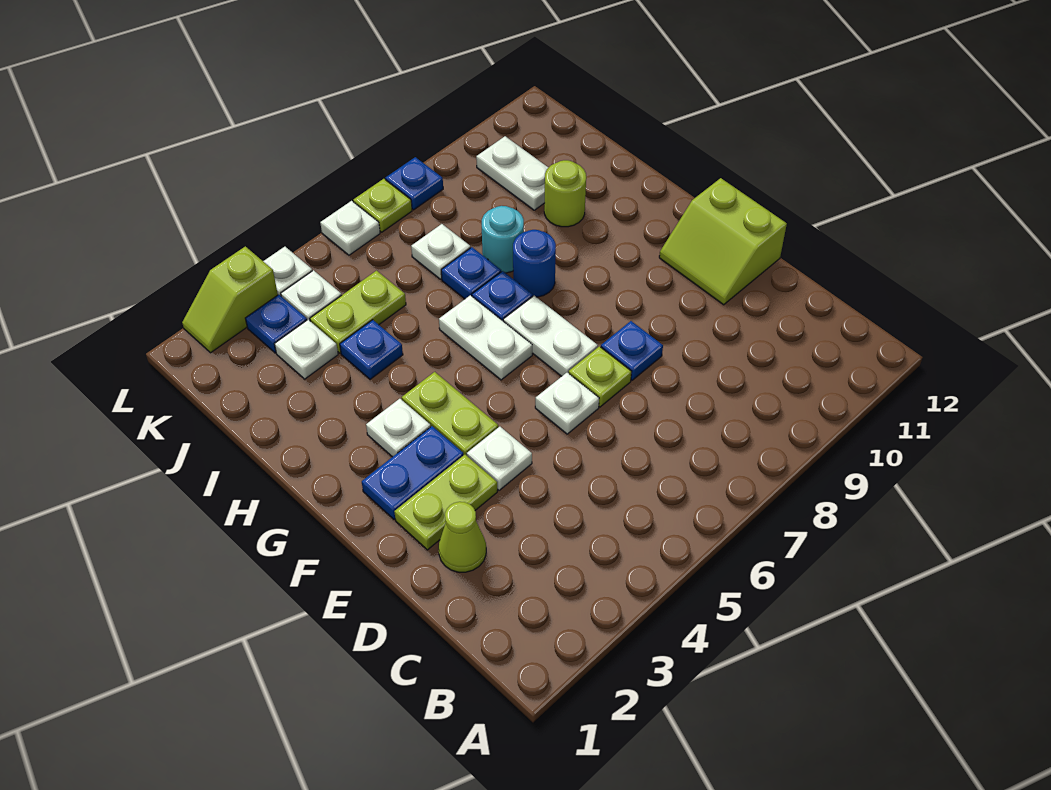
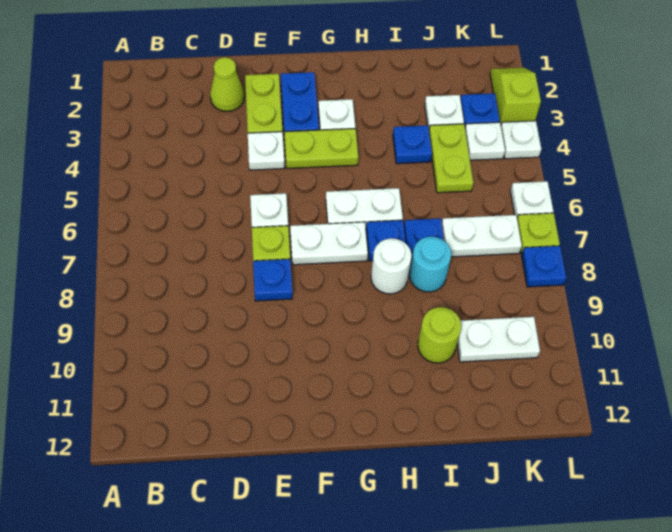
lime 2x2 slope [659,178,787,305] -> none
blue 1x1 round brick [513,230,556,297] -> white 1x1 round brick [371,238,412,294]
white 1x1 plate [411,224,471,279] -> white 1x2 plate [442,215,522,257]

